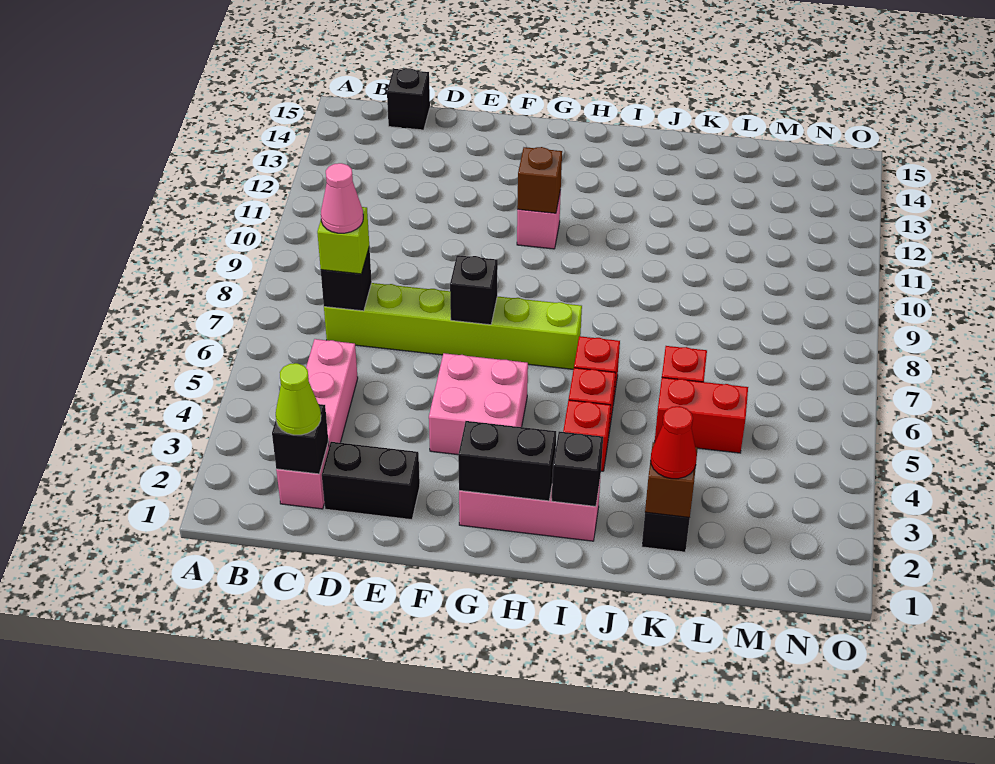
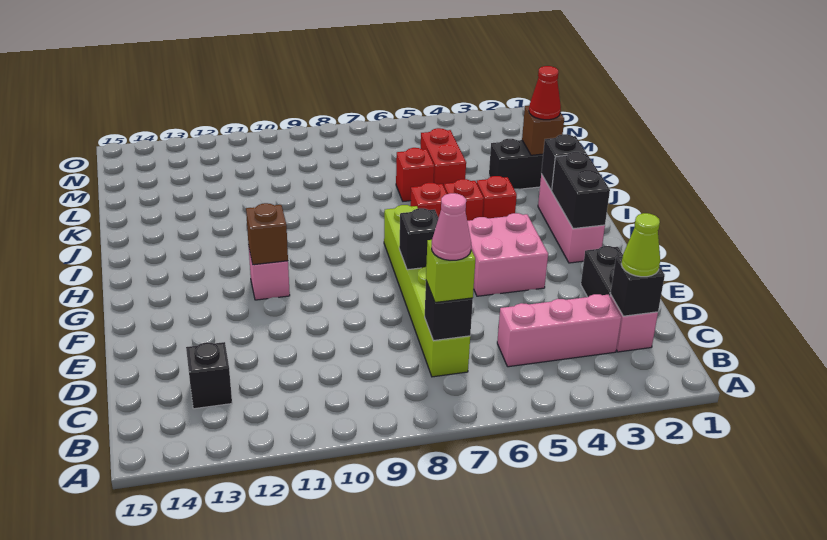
black 1x1 brick [387,68,430,130] -> black 1x1 brick moved to [186,342,232,409]

